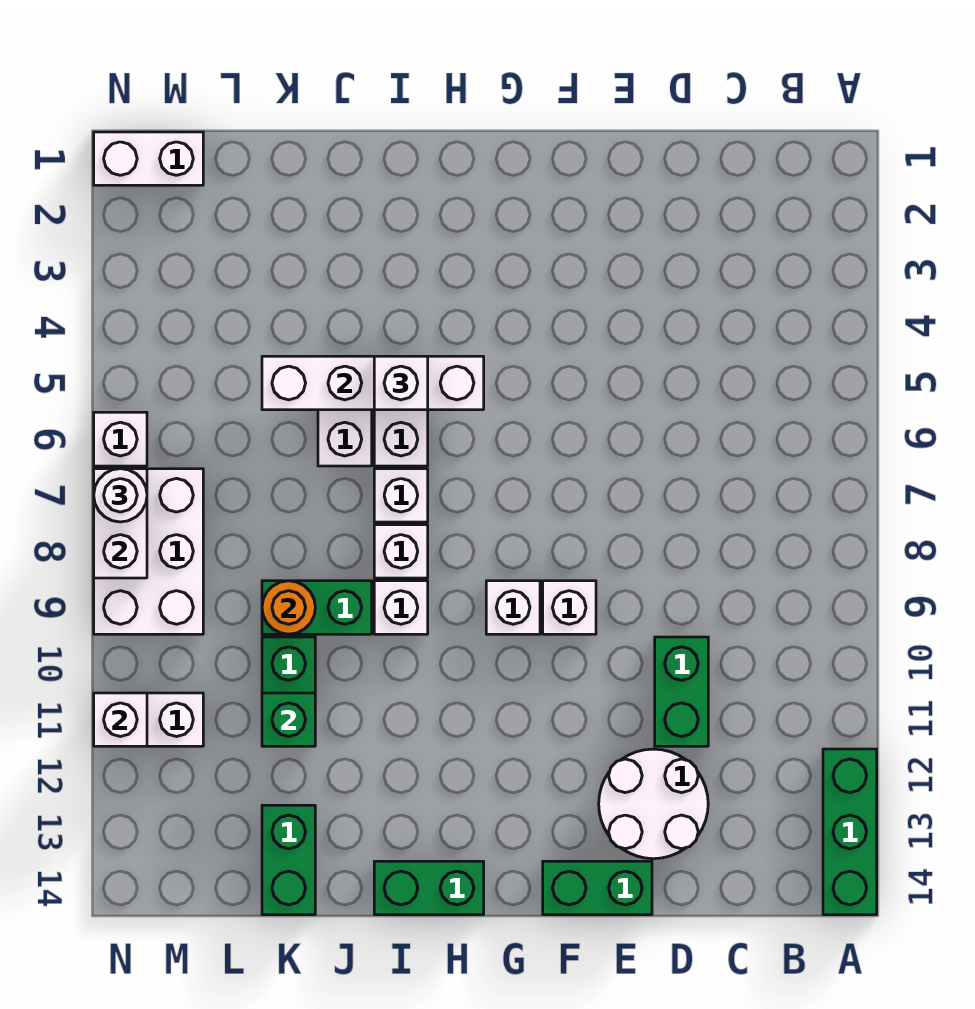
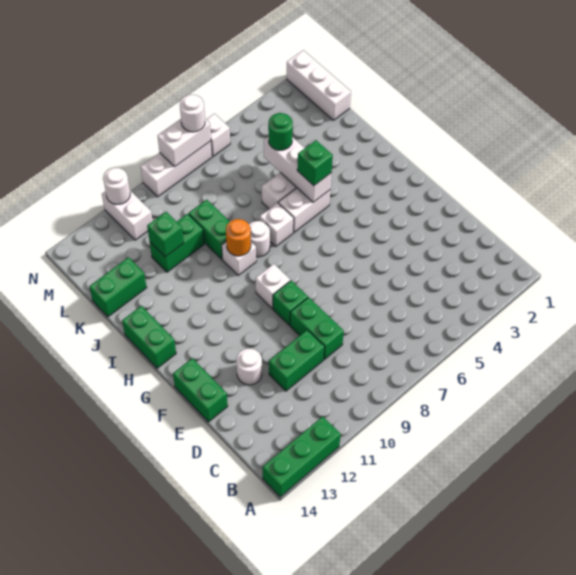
none -> green 1x2 brick [290,297,344,359]
white 2x2 round brick [599,749,708,859] -> white 1x1 round brick [237,349,262,385]
white 1x1 brick [543,581,596,634] -> green 1x1 brick [273,281,308,325]
white 1x4 brick [262,356,484,410] -> white 1x3 brick [264,136,332,202]
white 1x1 brick [374,356,428,410] -> green 1x1 brick [297,140,333,185]
white 1x1 brick [374,525,428,578] -> white 1x1 round brick [249,221,270,257]
none -> green 1x1 round brick [268,113,293,150]
orange 1x1 round brick [262,581,315,634] -> orange 1x1 round brick moved to [226,219,251,256]
white 1x2 brick [94,132,203,185] -> white 1x3 brick [287,50,351,120]
white 2x3 brick [94,469,203,634] -> white 1x3 brick [141,141,212,197]
white 1x1 brick [94,693,147,746] -> white 1x1 round brick [103,168,130,204]

